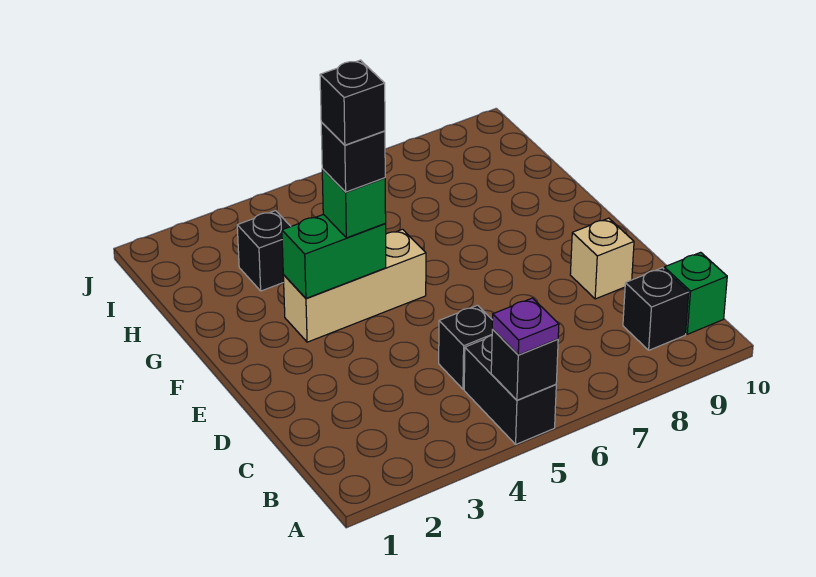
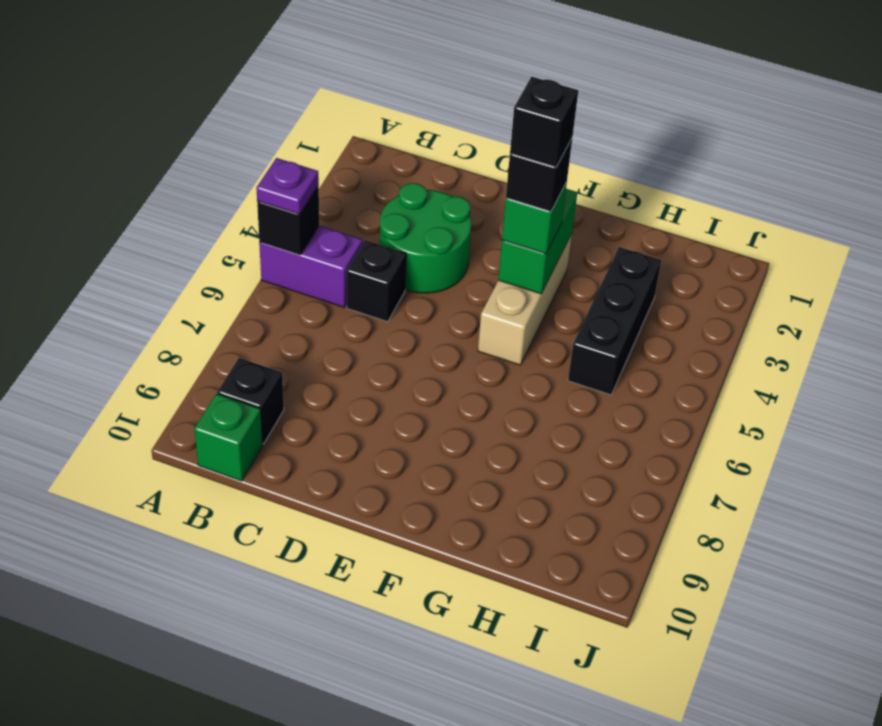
black 1x2 brick [464,336,556,444] -> purple 1x2 brick [259,226,363,307]
none -> green 2x2 round brick [380,183,471,293]
tan 1x1 brick [570,218,634,299] -> none
black 1x1 brick [237,211,291,291] -> black 1x3 brick [568,247,661,395]

